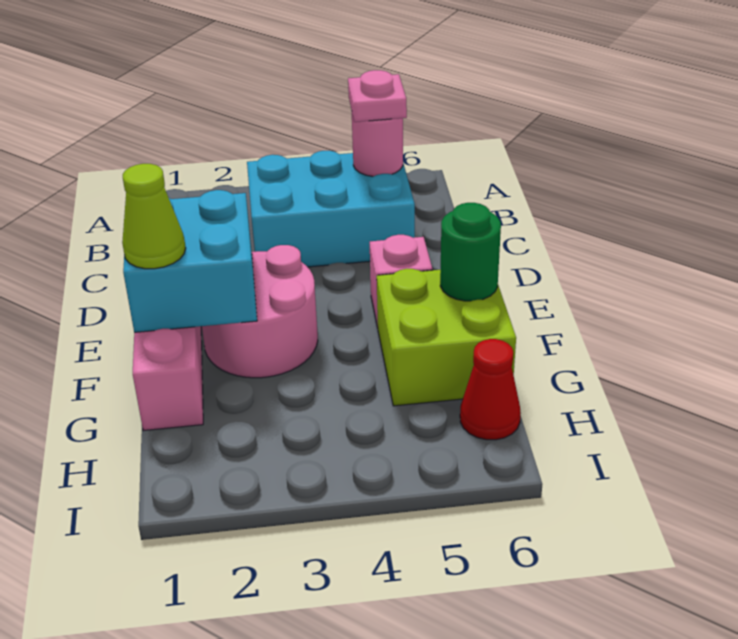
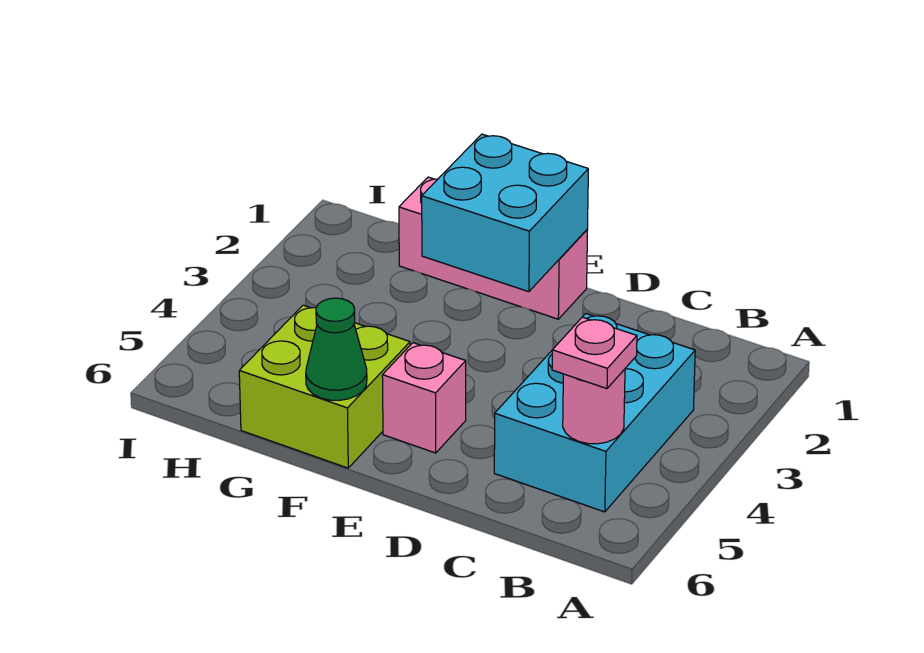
pink 2x2 round brick [202,245,318,378] -> none
lime 1x1 cone [122,164,186,269] -> none
green 1x1 round brick [440,203,501,301] -> green 1x1 cone [306,298,367,400]
red 1x1 cone [460,339,521,440] -> none

